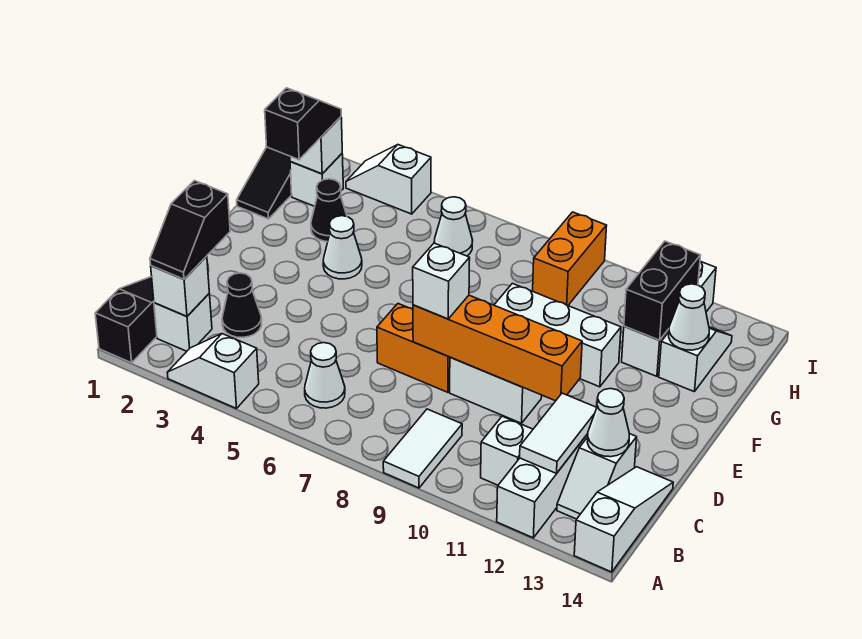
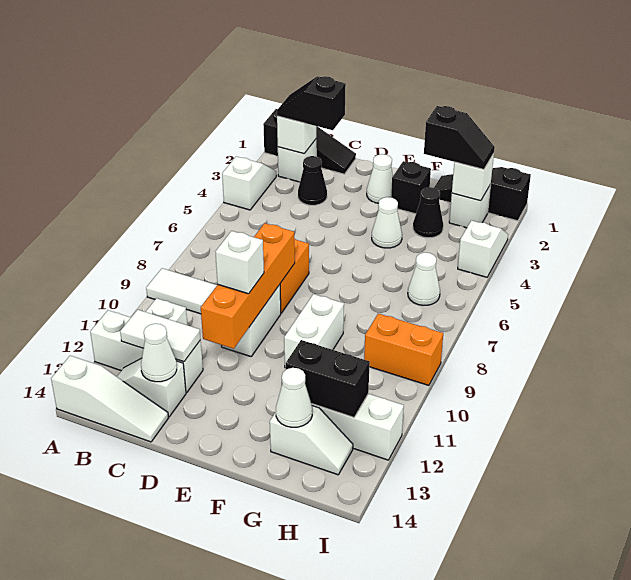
white 1x1 cone [305,343,345,408] -> white 1x1 cone moved to [367,154,393,203]
white 1x1 brick [413,243,470,319] -> white 1x1 brick moved to [215,231,264,294]
none -> black 1x1 brick [391,161,431,214]
white 1x3 brick [494,283,621,387] -> white 1x2 brick [284,294,344,368]

